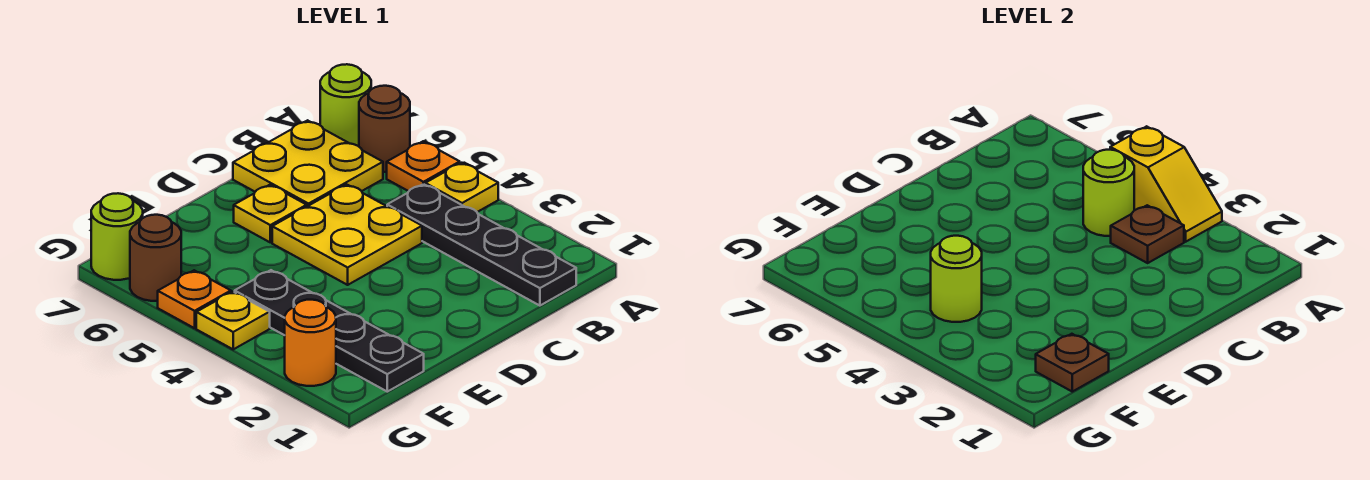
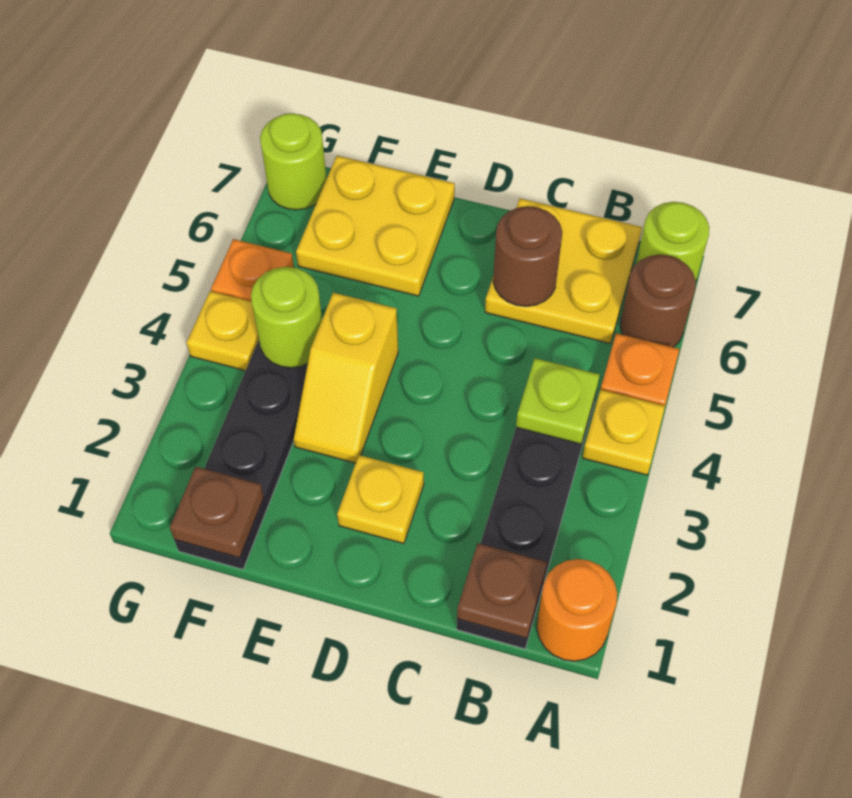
yellow 1x2 slope [1110,126,1222,242] -> yellow 1x2 slope moved to [294,293,398,463]
brown 1x1 plate [1111,205,1184,263] -> brown 1x1 plate moved to [457,543,547,638]
lime 1x1 round brick [1083,150,1134,236] -> lime 1x1 plate [516,358,599,444]
yellow 2x2 plate [272,184,422,285] -> yellow 2x2 plate moved to [296,156,455,296]
yellow 1x1 plate [234,185,307,242] -> yellow 1x1 plate moved to [337,455,424,544]
orange 1x1 round brick [285,300,336,386] -> orange 1x1 round brick moved to [537,559,617,661]
brown 1x1 round brick [130,215,181,301] -> brown 1x1 round brick moved to [493,206,562,307]

